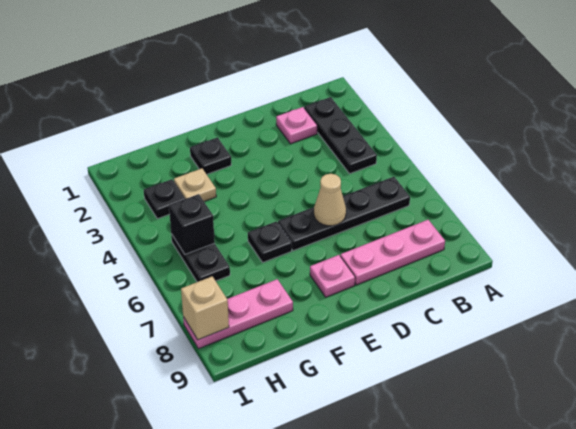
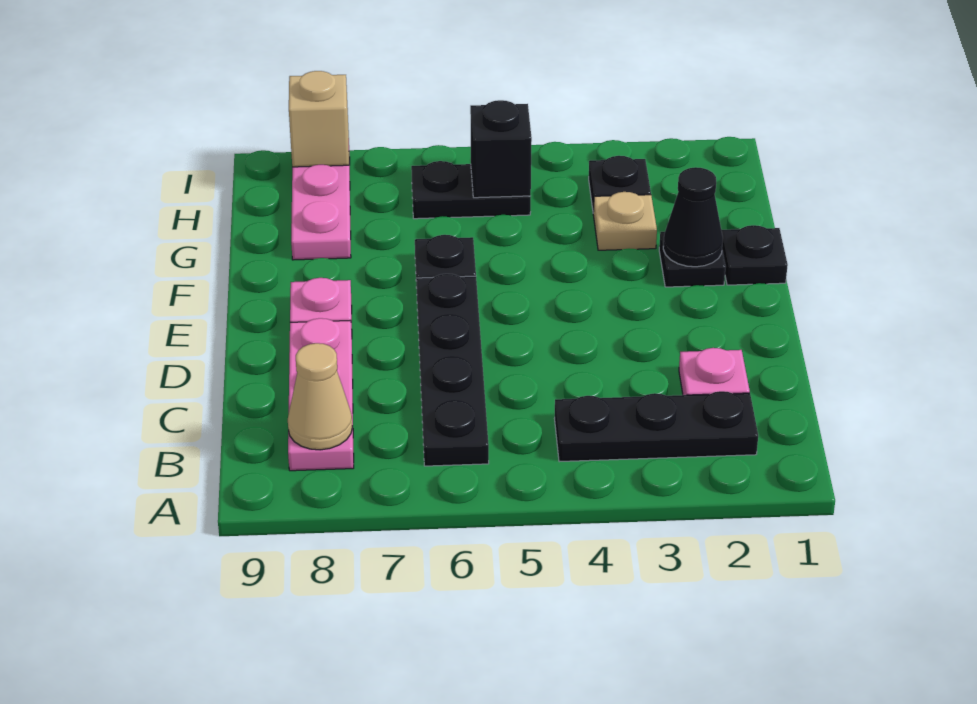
tan 1x1 cone [314,174,346,226] -> tan 1x1 cone moved to [288,343,352,450]
none -> black 1x1 plate [721,225,788,285]
none -> black 1x1 cone [663,167,723,267]

